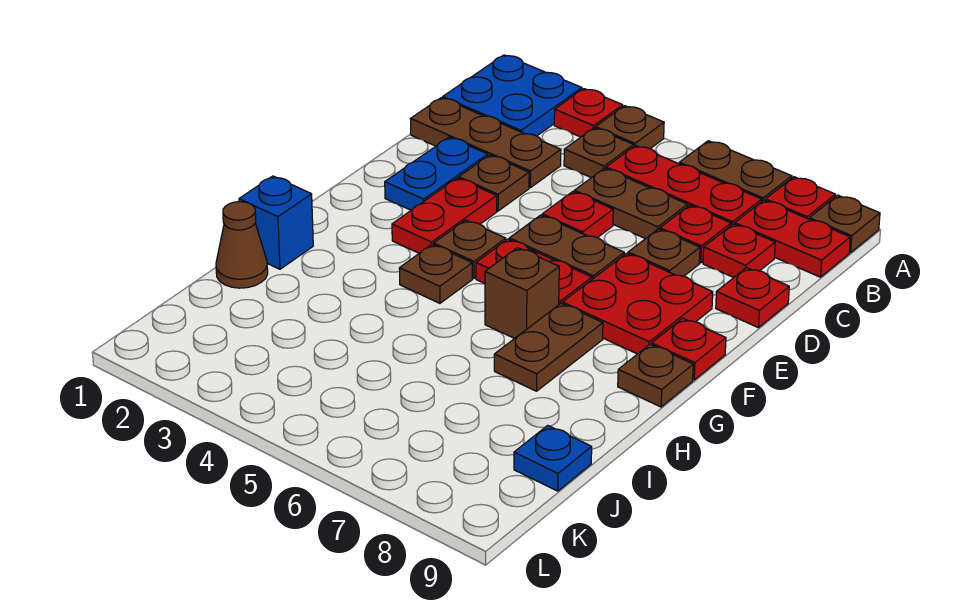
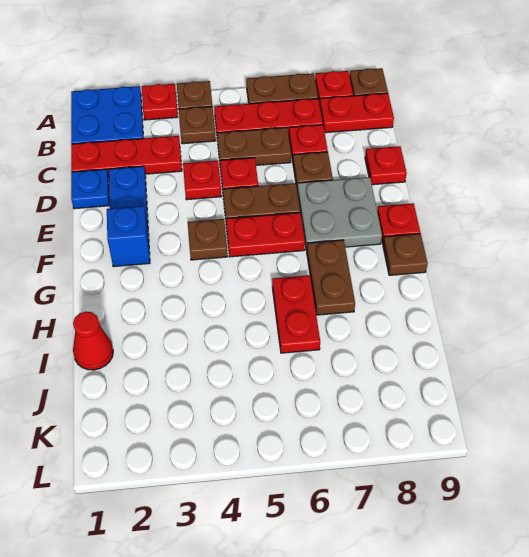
brown 1x3 plate [411,98,561,188] -> red 1x3 plate [71,136,182,177]
red 1x1 plate [703,224,775,277] -> red 1x1 plate moved to [183,161,221,200]
brown 1x1 plate [459,155,529,211] -> none
red 1x2 plate [392,178,497,253] -> red 1x2 plate moved to [272,275,320,353]
red 2x2 plate [562,253,713,354] -> grey 2x2 plate [297,177,382,250]
brown 1x1 plate [399,244,472,303] -> none
brown 1x1 brick [485,248,559,339] -> none
blue 1x1 brick [239,176,313,269] -> blue 1x1 brick moved to [107,206,150,267]
brown 1x1 cone [216,202,268,288] -> red 1x1 cone [73,312,113,370]
blue 1x1 plate [514,426,592,491] -> blue 1x1 plate moved to [71,169,109,209]

